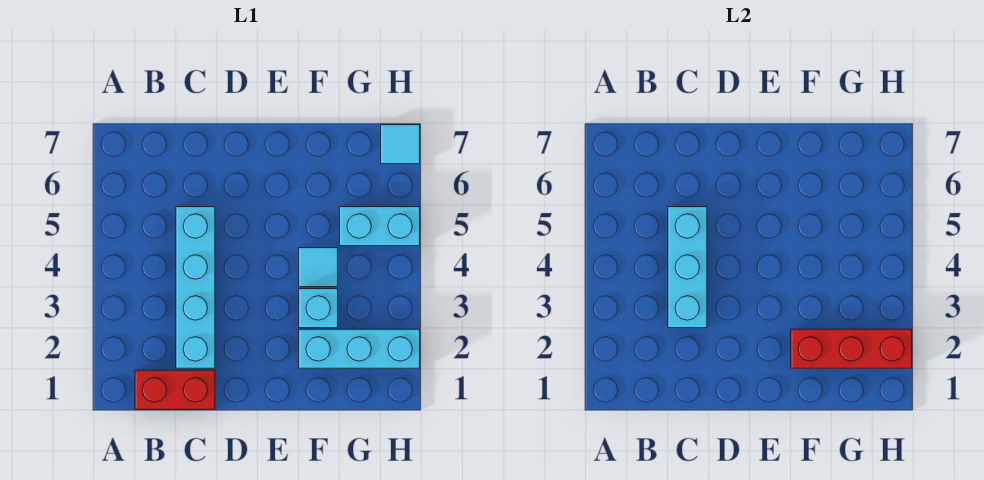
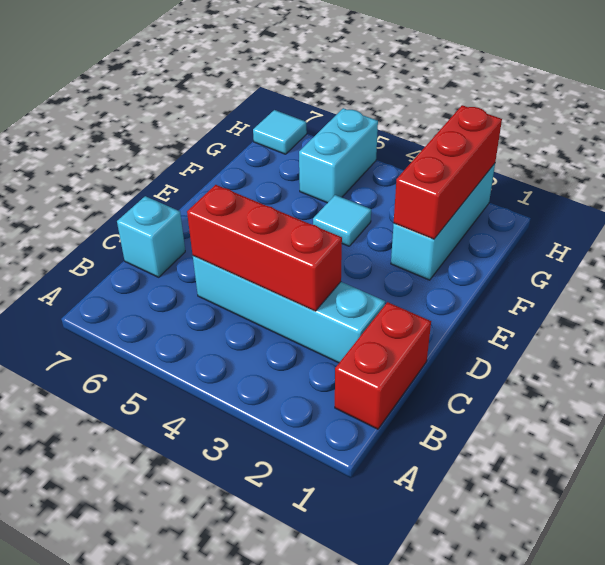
cyan 1x3 brick [668,207,707,328] -> red 1x3 brick [187,185,342,311]
cyan 1x1 brick [299,289,338,328] -> cyan 1x1 brick moved to [117,196,185,277]

